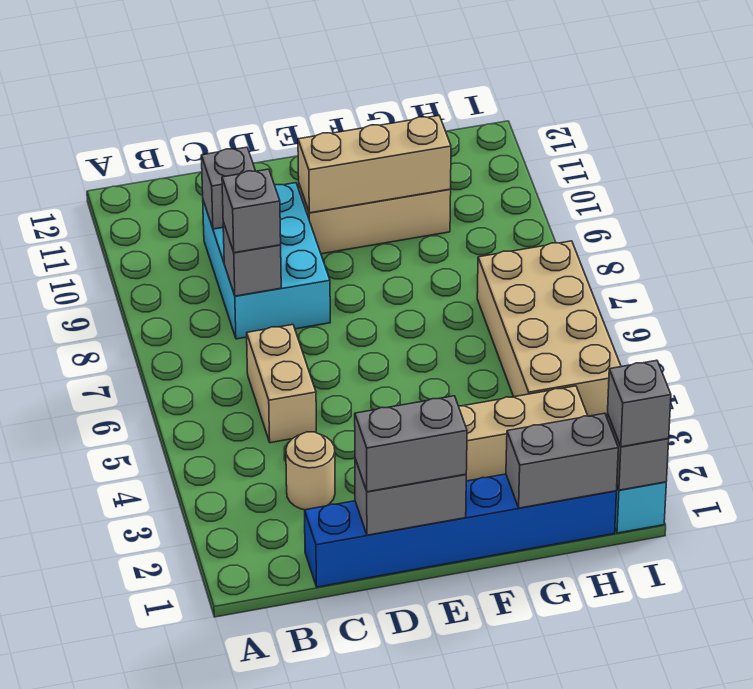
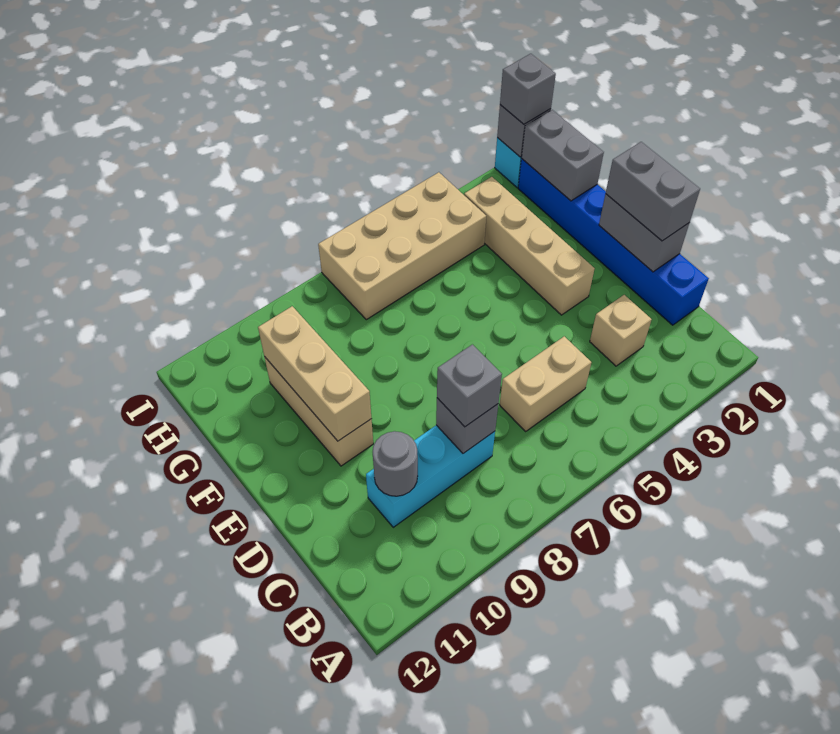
tan 1x1 round brick [286,432,335,510] -> tan 1x1 brick [590,295,652,366]
cyan 2x3 brick [203,183,330,339] -> cyan 1x3 brick [366,425,495,527]
grey 1x1 brick [201,147,255,229] -> grey 1x1 round brick [373,431,418,496]

